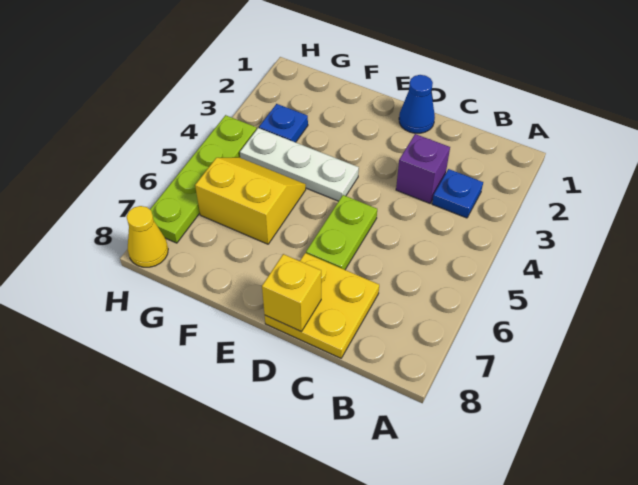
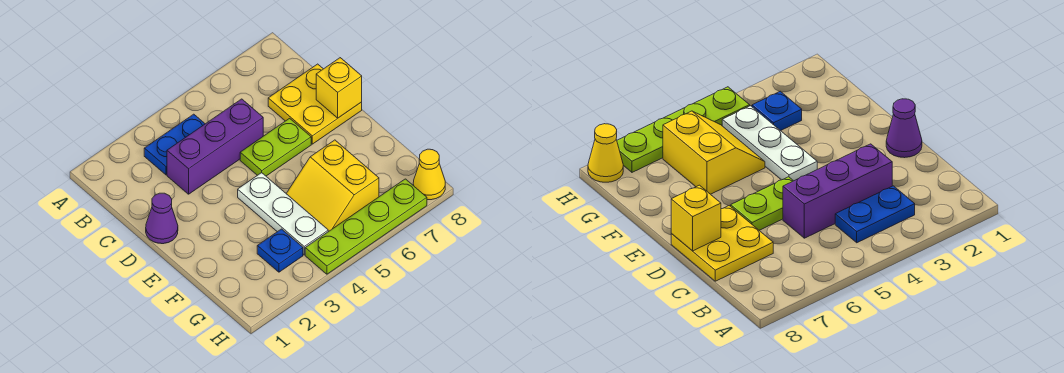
blue 1x1 plate [432,169,483,218] -> blue 1x2 plate [144,114,205,175]
purple 1x1 brick [396,134,450,203] -> purple 1x3 brick [167,99,263,194]
blue 1x1 cone [399,75,435,133] -> purple 1x1 cone [146,193,178,244]

